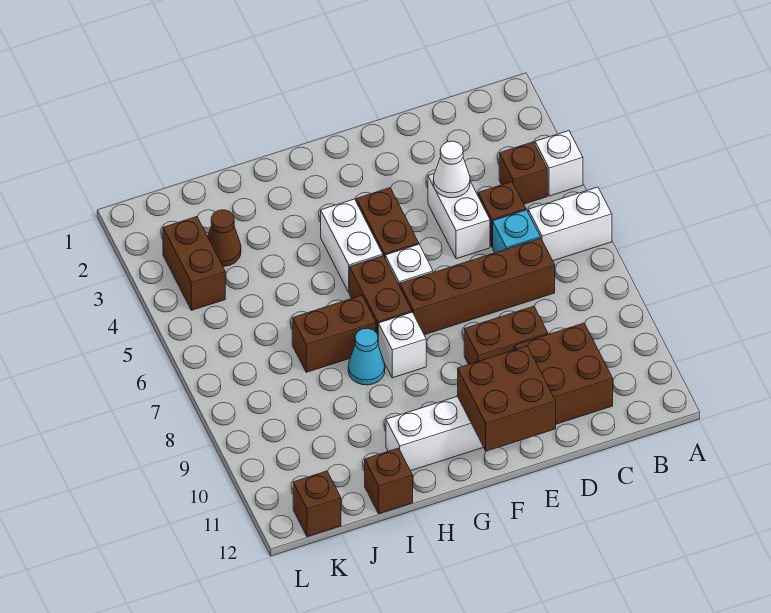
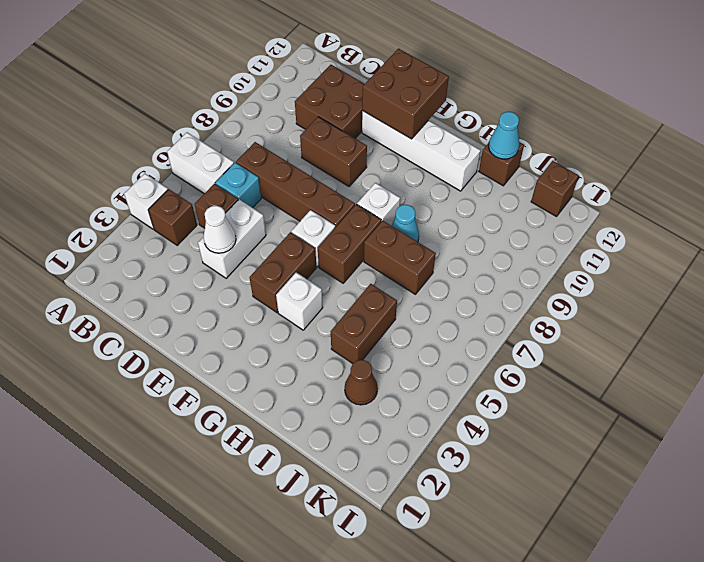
white 1x2 brick [321,199,383,293] -> white 1x1 brick [276,272,323,330]
none -> cyan 1x1 cone [489,112,519,159]
brown 1x2 brick [163,217,225,310] -> brown 1x2 brick moved to [331,284,397,364]

